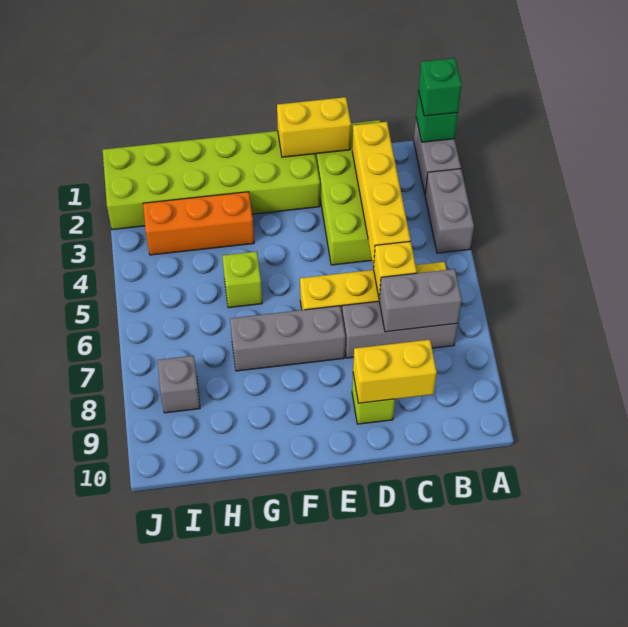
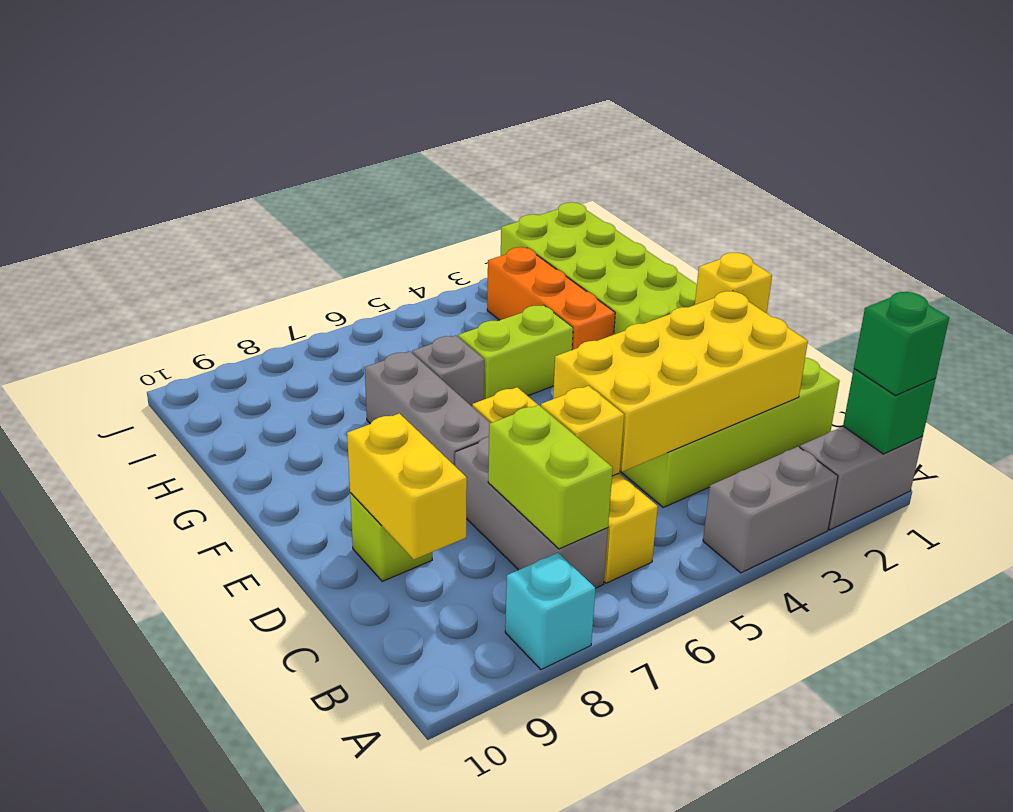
none -> cyan 1x1 brick [505,553,595,669]
grey 1x2 brick [379,269,462,332] -> lime 1x2 brick [488,405,613,549]
yellow 1x4 brick [352,122,411,268] -> yellow 2x4 brick [553,291,808,472]
yellow 1x2 brick [277,97,351,157] -> yellow 1x1 brick [695,253,772,313]
lime 1x1 brick [222,252,262,308] -> lime 1x2 brick [458,305,573,399]
grey 1x1 brick [157,356,200,413] -> grey 1x1 brick moved to [412,336,484,406]

